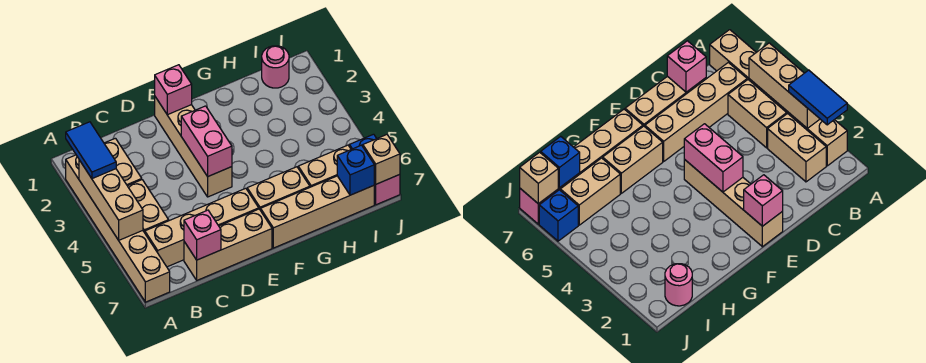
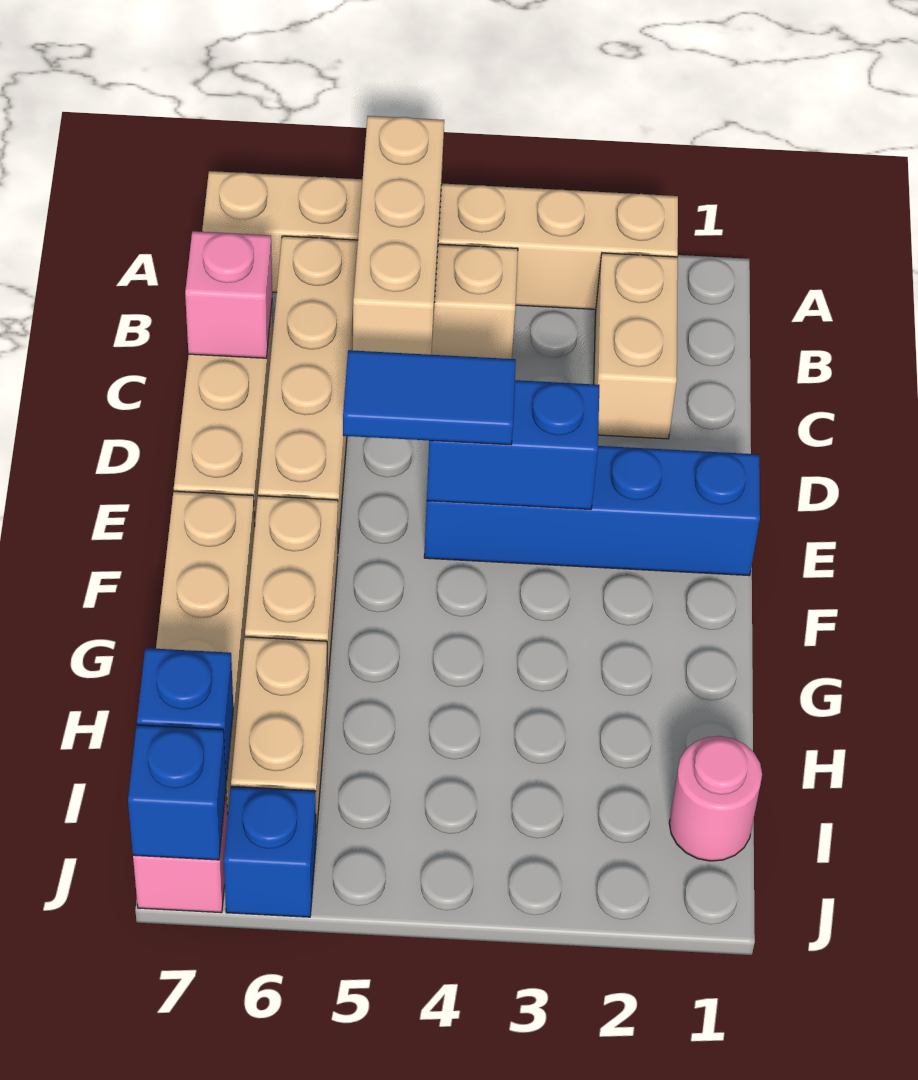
blue 1x2 tile [66,122,116,179] -> blue 1x2 tile moved to [343,350,516,445]
tan 1x3 brick [79,160,143,240] -> tan 1x3 brick turned to [353,116,444,355]
tan 1x2 brick [104,138,142,186] -> tan 1x2 brick turned to [594,253,678,439]
tan 1x4 brick [155,97,232,197] -> blue 1x4 brick [424,446,760,576]
pink 1x1 brick [155,65,192,115] -> none
pink 1x2 brick [181,106,232,177] -> blue 1x2 brick [427,380,599,509]
tan 1x1 brick [363,135,400,184] -> blue 1x1 brick [128,725,226,860]

